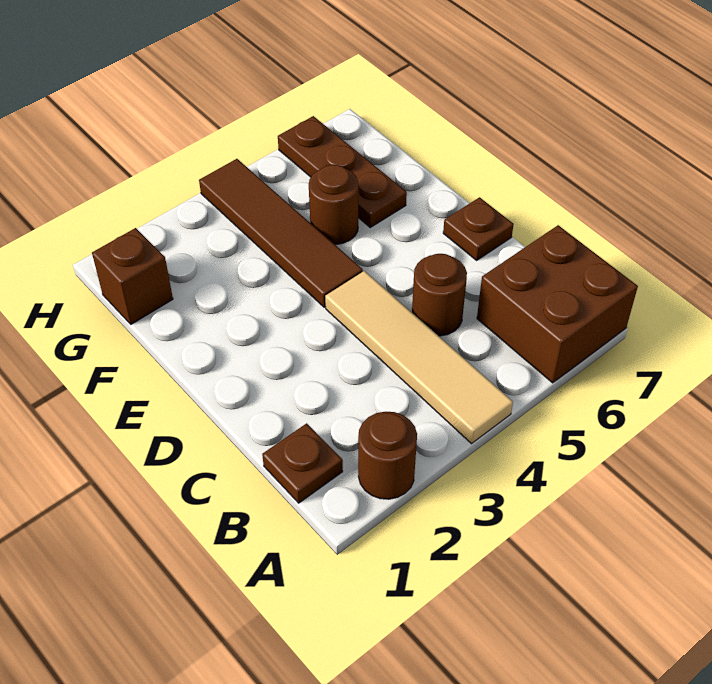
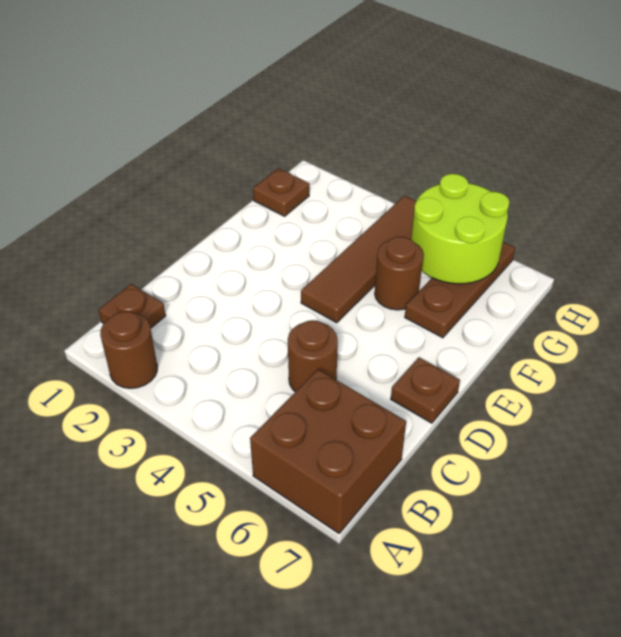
tan 1x4 tile [325,271,513,444] -> none
brown 1x1 brick [92,228,173,324] -> brown 1x1 plate [253,168,309,216]
none -> lime 2x2 round brick [411,174,509,284]

